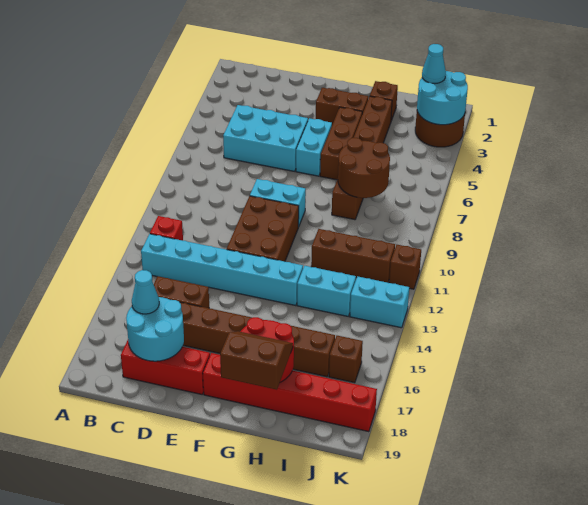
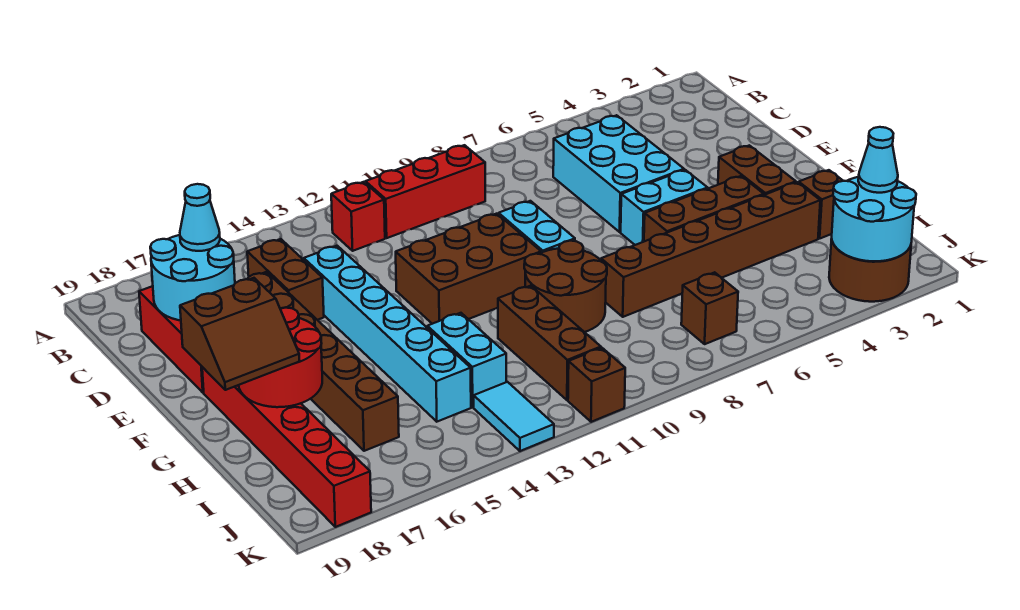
none -> red 1x3 brick [365,145,485,238]
cyan 1x6 brick [141,234,303,306] -> cyan 1x6 brick moved to [304,246,471,422]
brown 2x2 slope [220,331,293,390] -> brown 2x2 slope turned to [180,278,300,390]
brown 2x2 round brick [338,138,390,198] -> brown 2x2 round brick moved to [524,241,607,332]
cyan 1x2 brick [350,276,409,328] -> cyan 1x2 tile [474,382,554,451]
brown 1x1 brick [329,336,363,383] -> brown 1x1 brick moved to [681,272,738,344]

